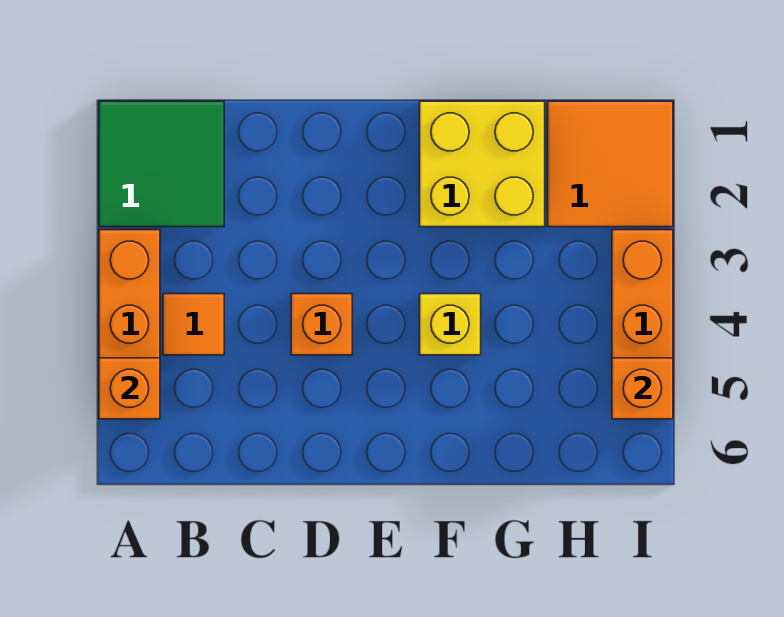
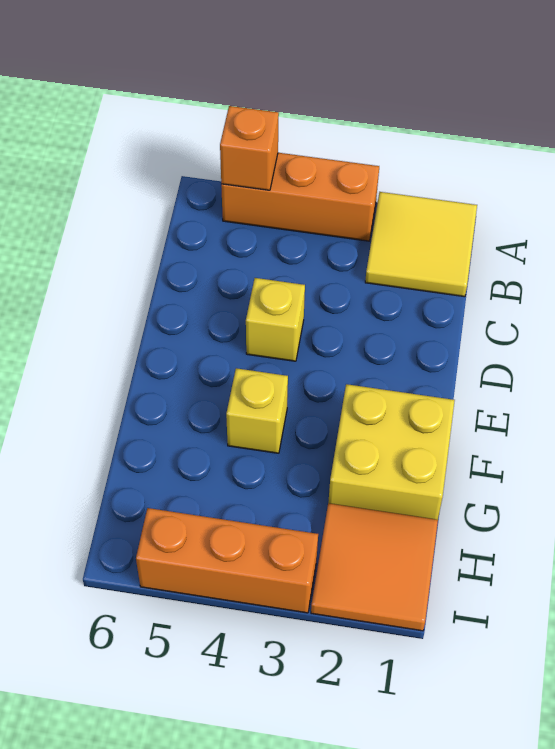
green 2x2 tile [99,101,224,227] -> yellow 2x2 tile [365,192,477,297]
orange 1x1 tile [163,294,224,355] -> none
orange 1x1 brick [291,294,352,355] -> yellow 1x1 brick [246,278,305,361]
orange 1x1 brick [612,358,673,419] -> none

